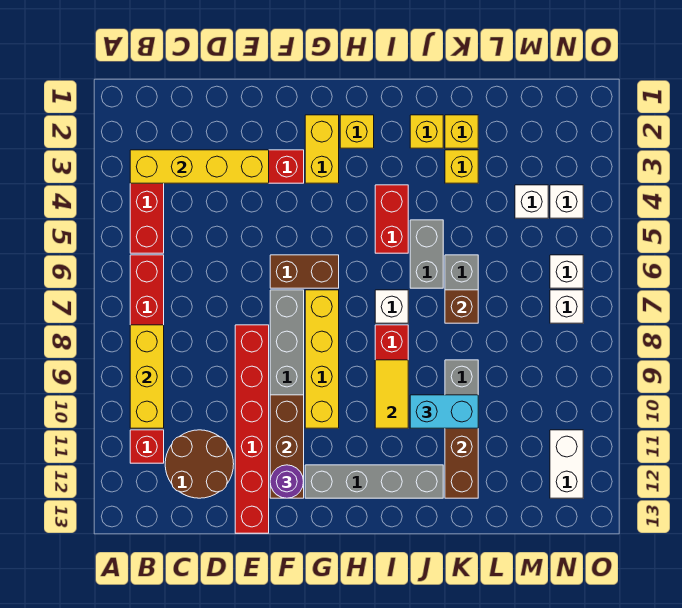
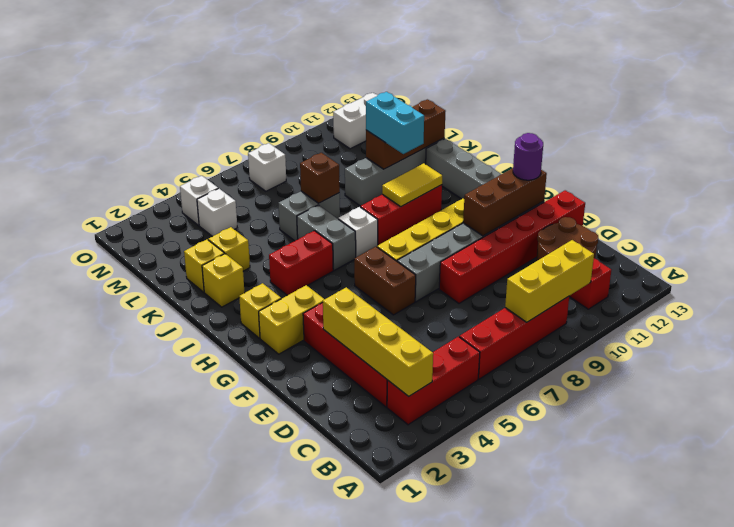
grey 1x2 brick [410,220,443,288] -> grey 1x2 brick turned to [297,205,356,270]
white 1x1 brick [550,255,583,288] -> none

